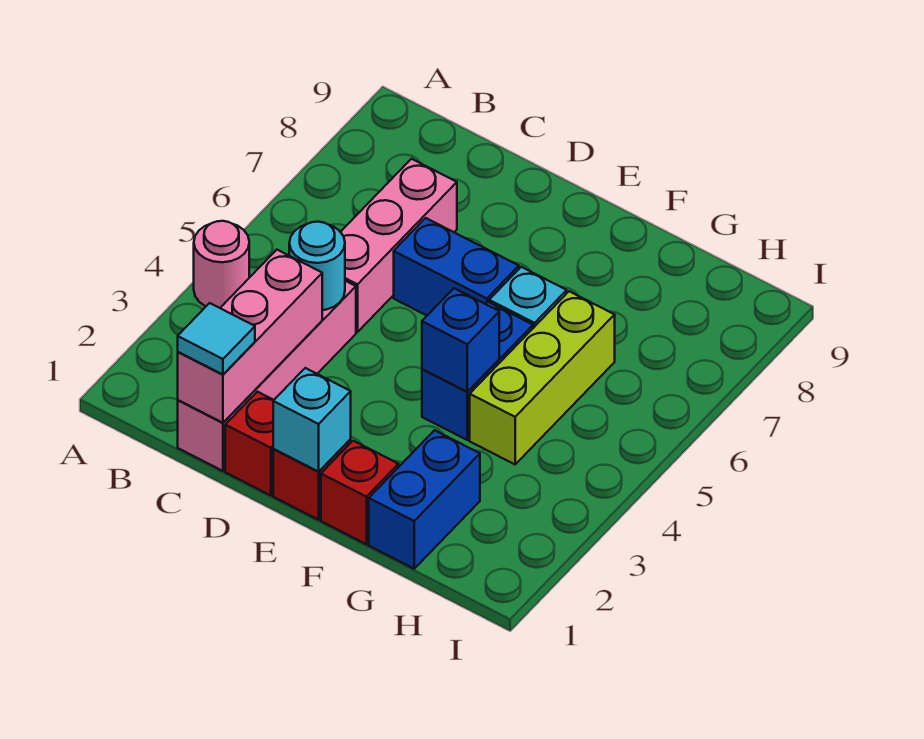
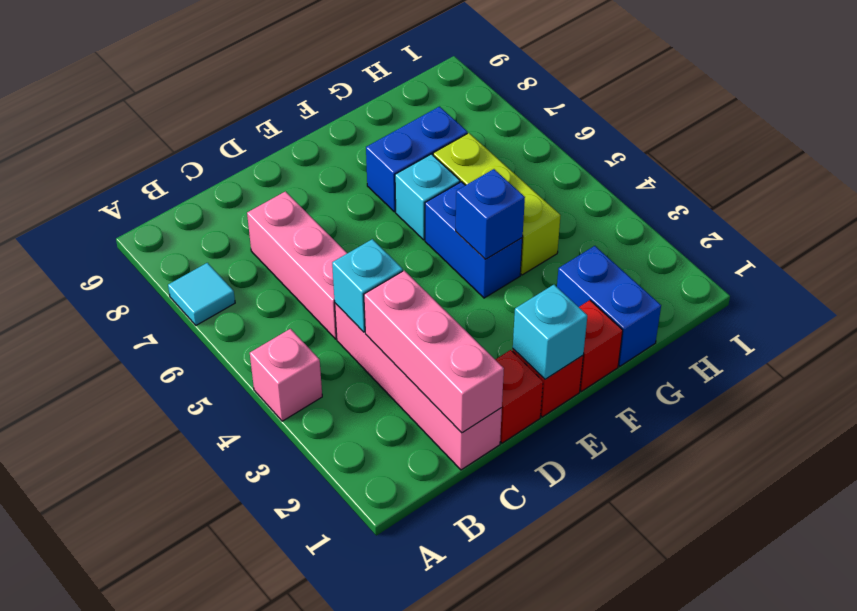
pink 1x1 round brick [194,221,249,308] -> pink 1x1 brick [250,329,322,421]
cyan 1x1 tile [178,303,255,375] -> cyan 1x1 tile moved to [168,263,235,325]
cyan 1x1 round brick [289,222,345,310] -> cyan 1x1 brick [332,239,403,332]
blue 1x2 brick [394,218,519,315] -> blue 1x2 brick moved to [366,107,468,212]

